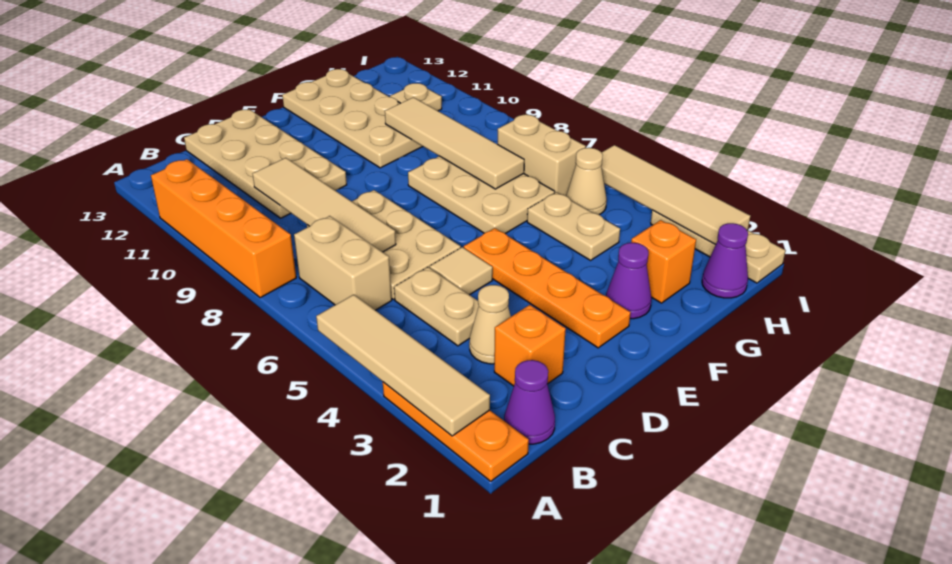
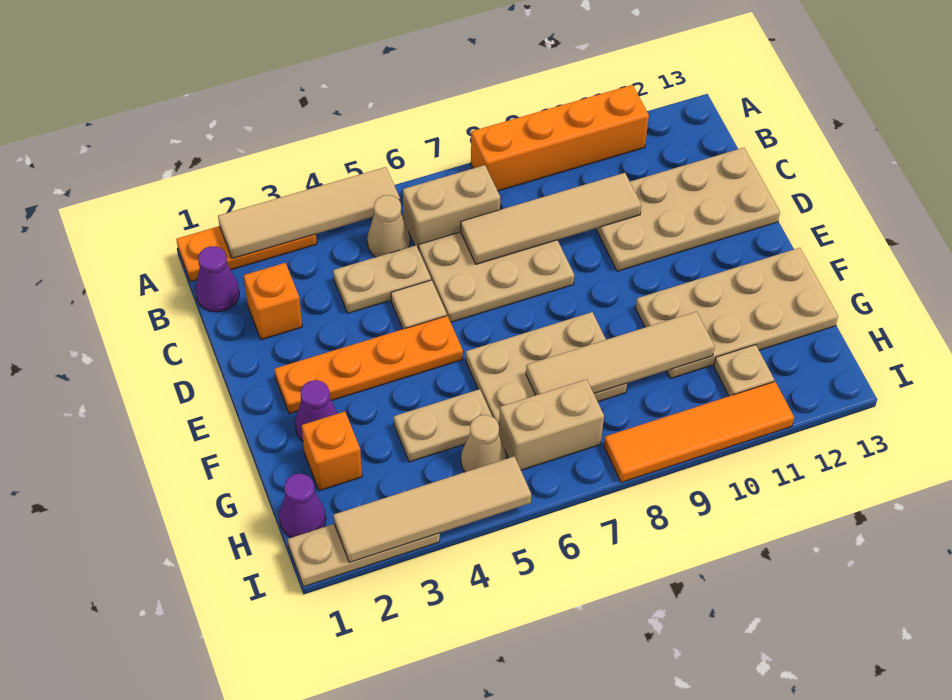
tan 1x1 cone [469,285,511,364] -> tan 1x1 cone moved to [367,195,410,257]
none -> orange 1x4 tile [604,382,794,482]

